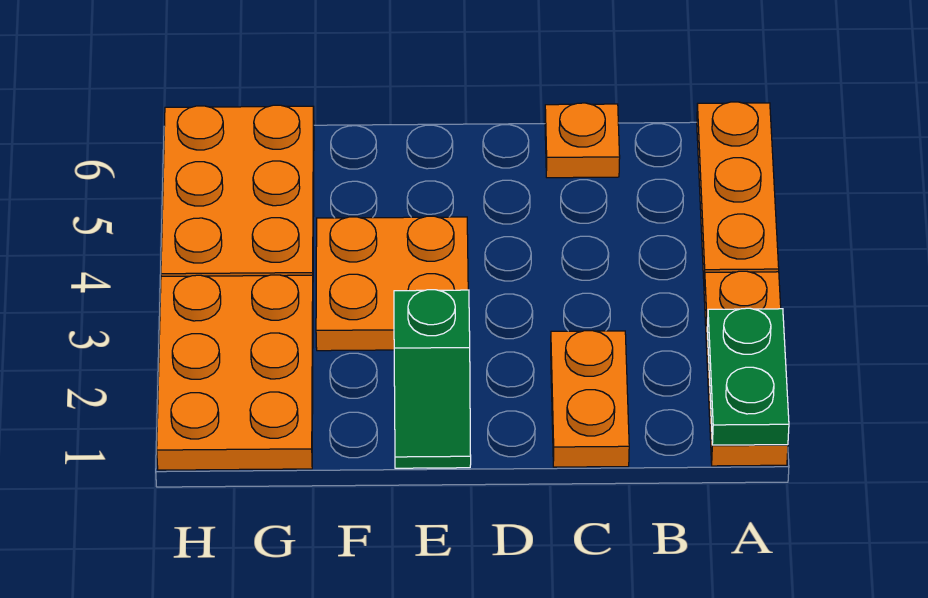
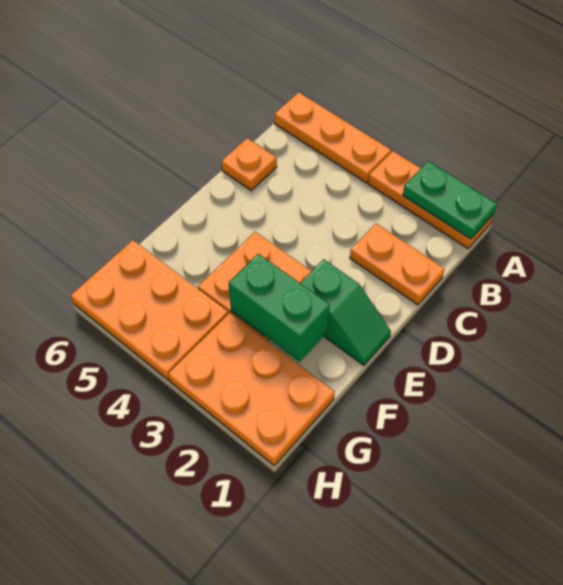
none -> green 1x2 brick [229,254,330,362]

